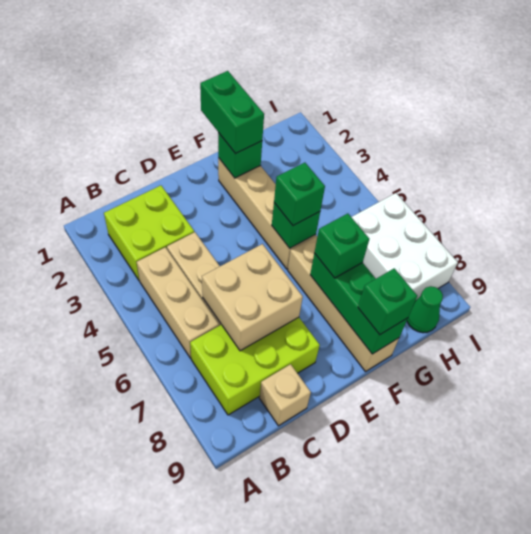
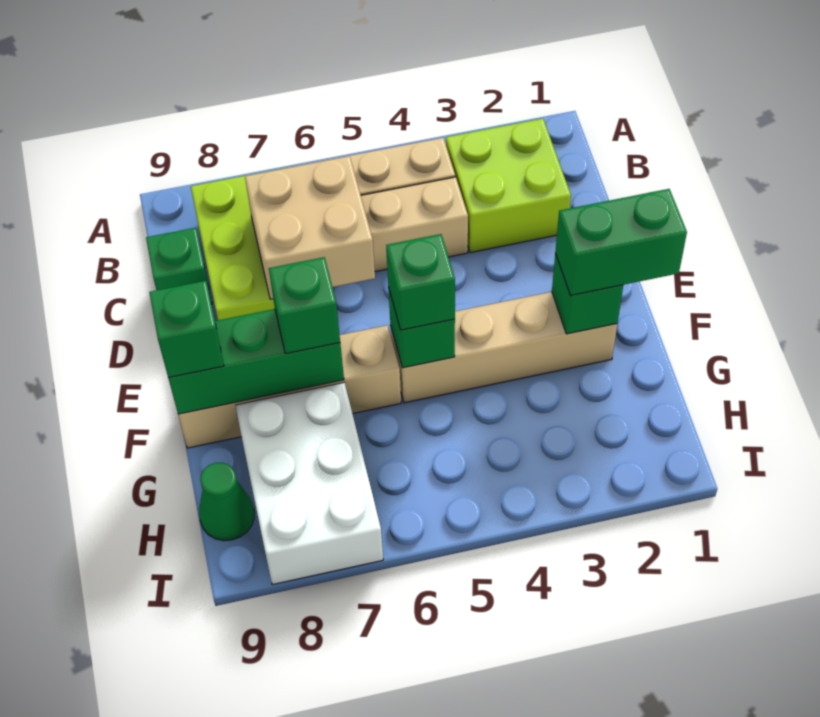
tan 1x1 brick [259,364,311,426] -> green 1x1 brick [146,228,212,304]
white 2x3 brick [352,193,458,300] -> white 2x3 brick turned to [235,383,383,585]

